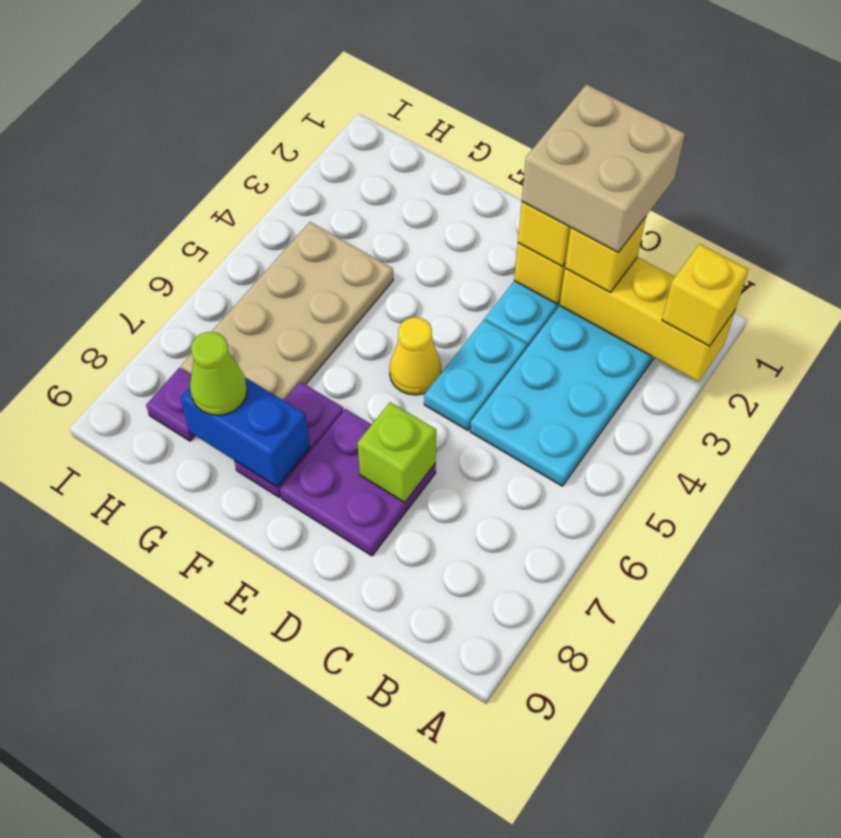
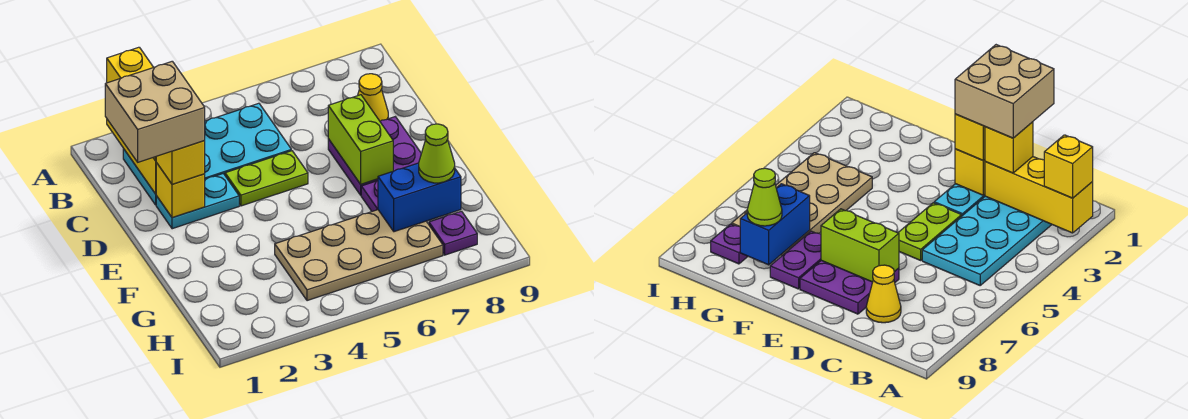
cyan 1x2 plate [424,320,527,430] -> lime 1x2 plate [225,151,308,206]
lime 1x1 brick [358,402,436,503] -> lime 1x2 brick [328,95,393,184]
yellow 1x1 cone [390,317,441,395] -> yellow 1x1 cone moved to [358,74,388,121]
blue 1x2 brick [180,377,310,487] -> blue 1x2 brick turned to [378,163,461,232]

